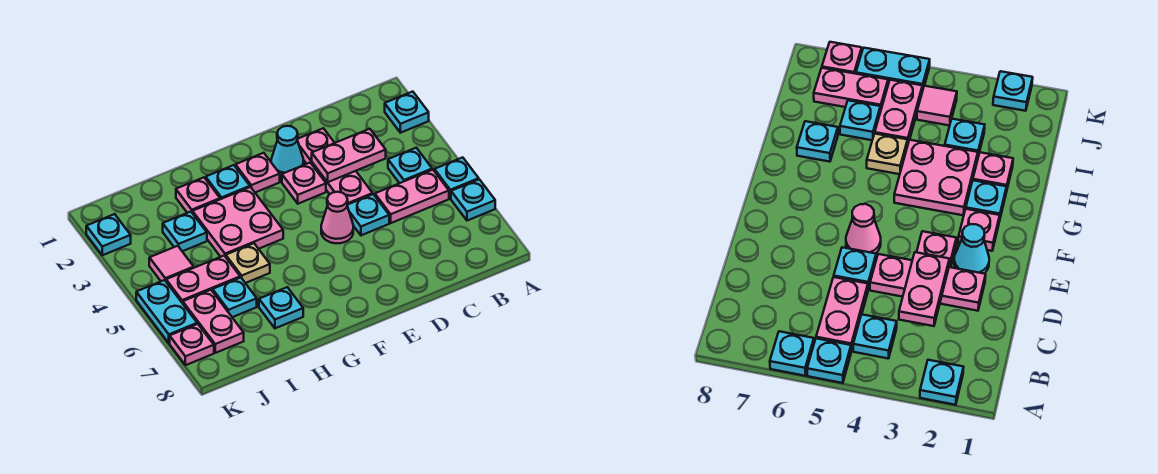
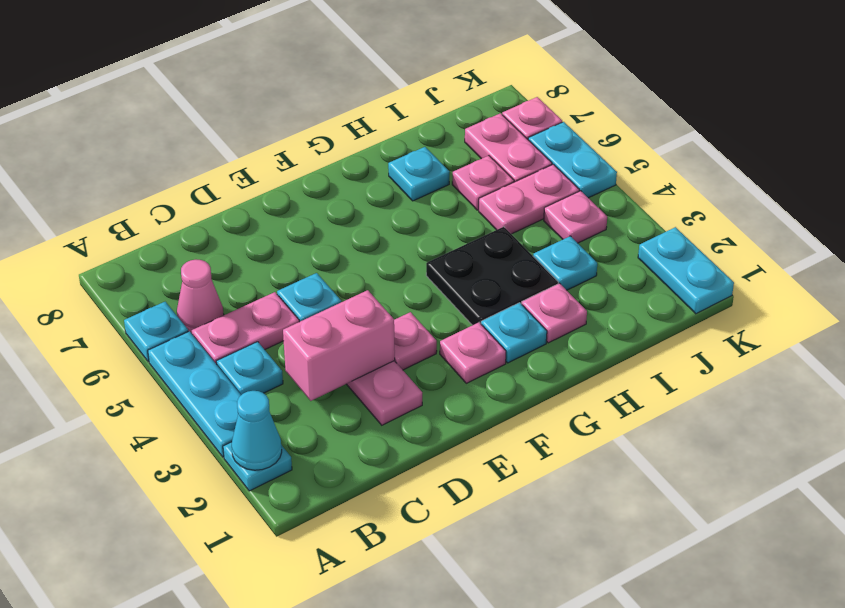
cyan 1x1 plate [434,157,479,199] -> cyan 1x3 plate [148,331,241,457]
pink 1x2 plate [312,129,386,182] -> pink 1x2 brick [283,290,395,401]
cyan 1x1 cone [271,126,304,177] -> cyan 1x1 cone moved to [232,391,282,470]
pink 1x1 cone [321,192,353,243] -> pink 1x1 cone moved to [177,260,224,334]
pink 2x2 plate [192,187,283,257] -> black 2x2 plate [426,227,558,325]
tan 1x1 plate [226,243,270,283] -> none
cyan 1x1 plate [213,277,257,317] -> pink 1x1 plate [452,156,514,210]
pink 1x1 tile [149,246,194,281] -> pink 1x1 plate [544,191,607,243]
cyan 1x1 plate [86,214,131,255] -> cyan 1x2 plate [638,227,734,314]

